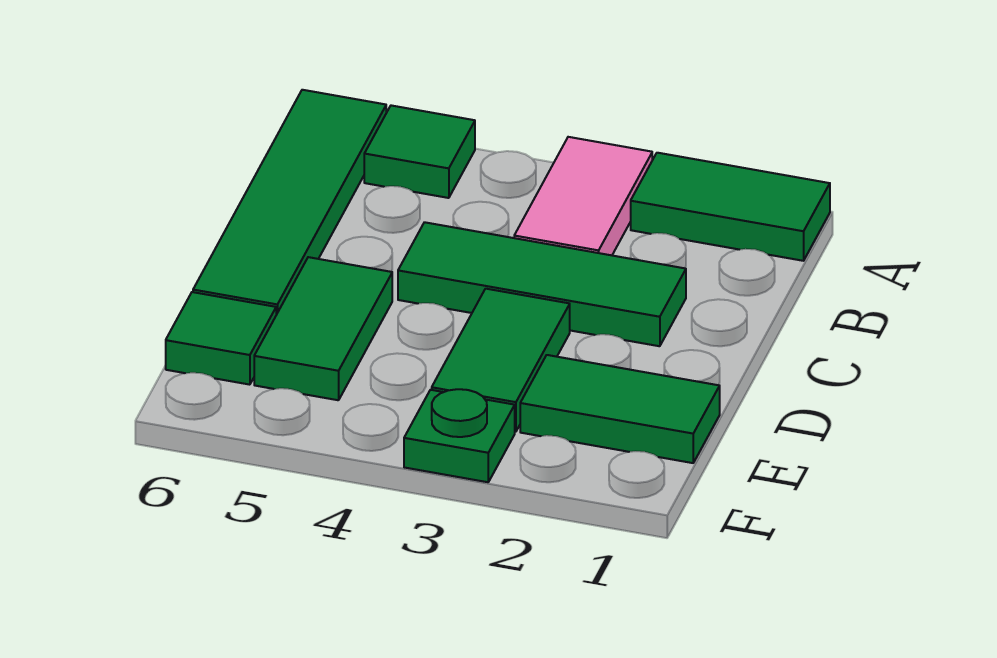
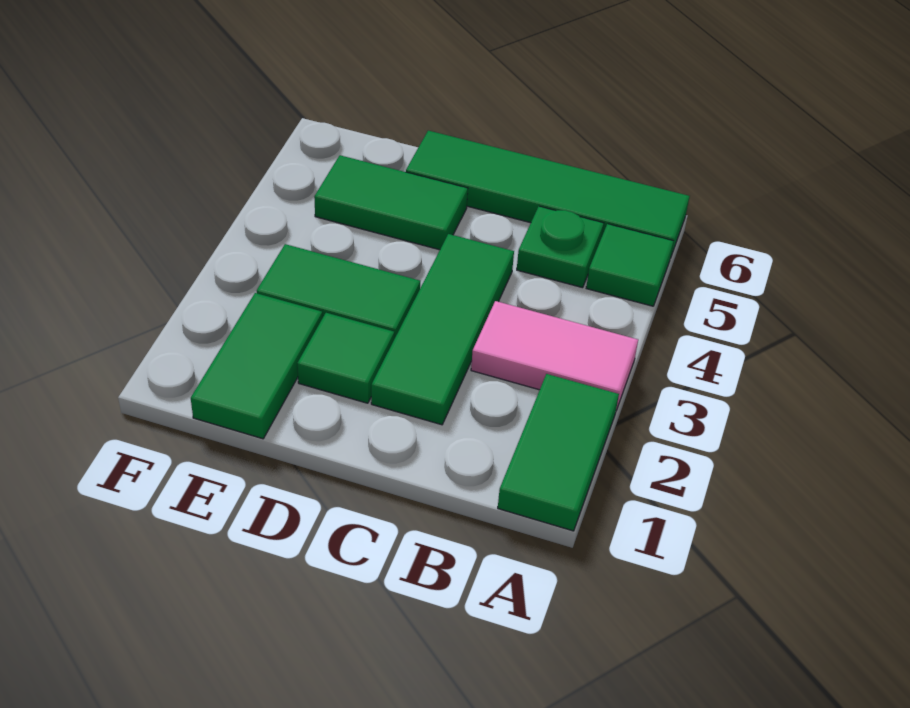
green 1x1 tile [166,292,276,385] -> green 1x1 tile moved to [297,313,394,403]
green 1x1 plate [404,389,515,482] -> green 1x1 plate moved to [517,206,604,288]

